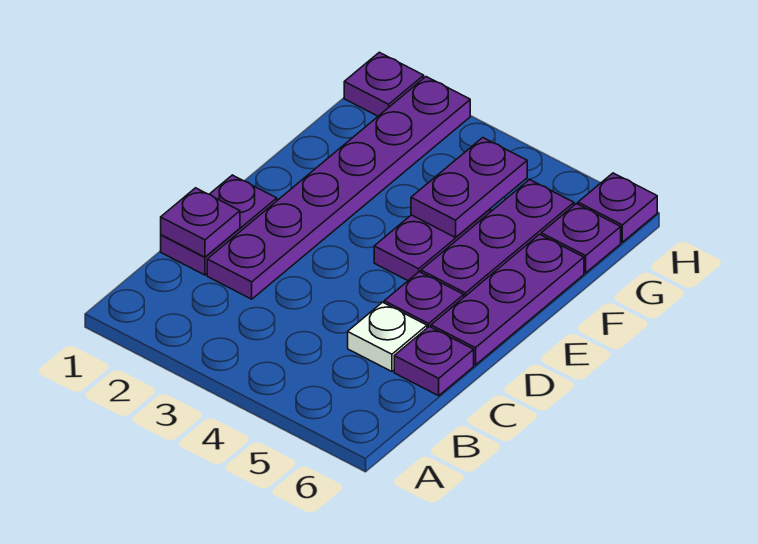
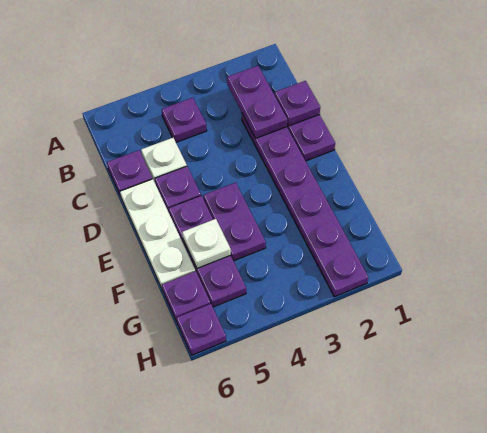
purple 1x3 plate [431,234,584,365] -> white 1x3 plate [120,179,195,288]
purple 1x2 plate [411,138,527,237] -> purple 1x2 plate moved to [227,66,287,138]
none -> white 1x1 plate [182,219,231,268]
purple 1x1 plate [344,52,424,116] -> purple 1x1 plate moved to [162,98,207,142]

